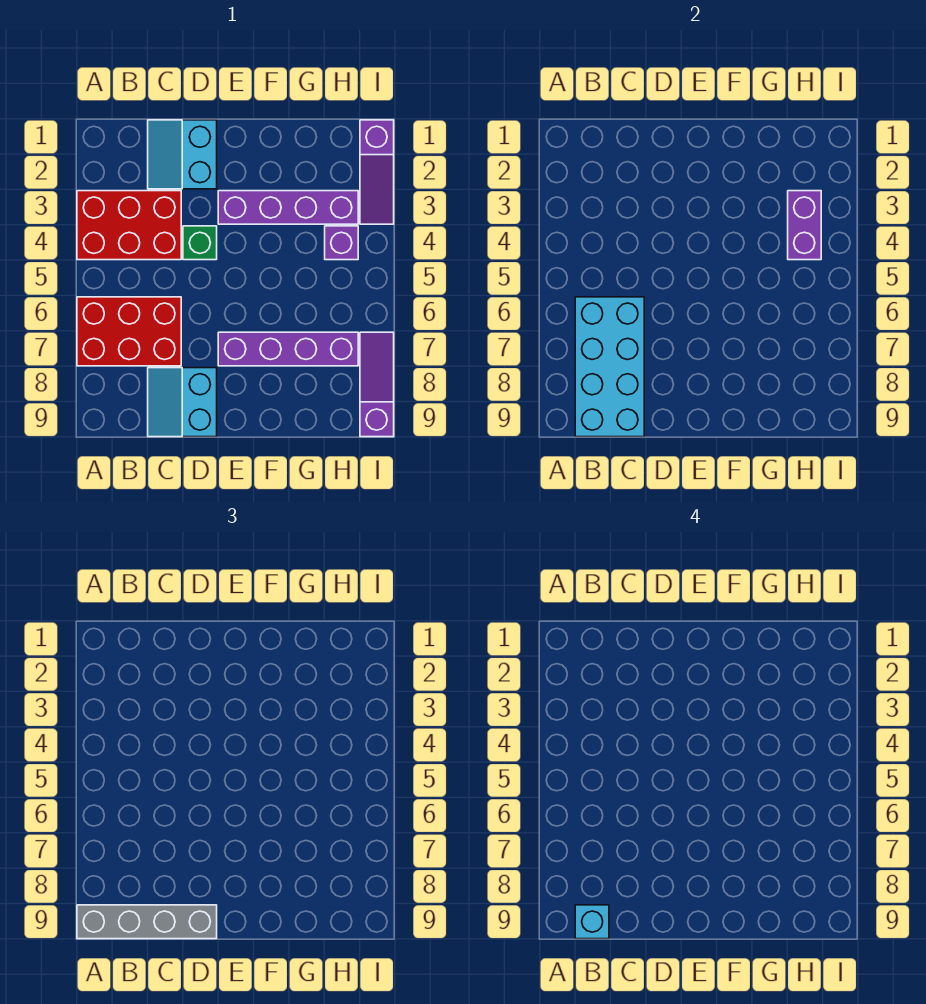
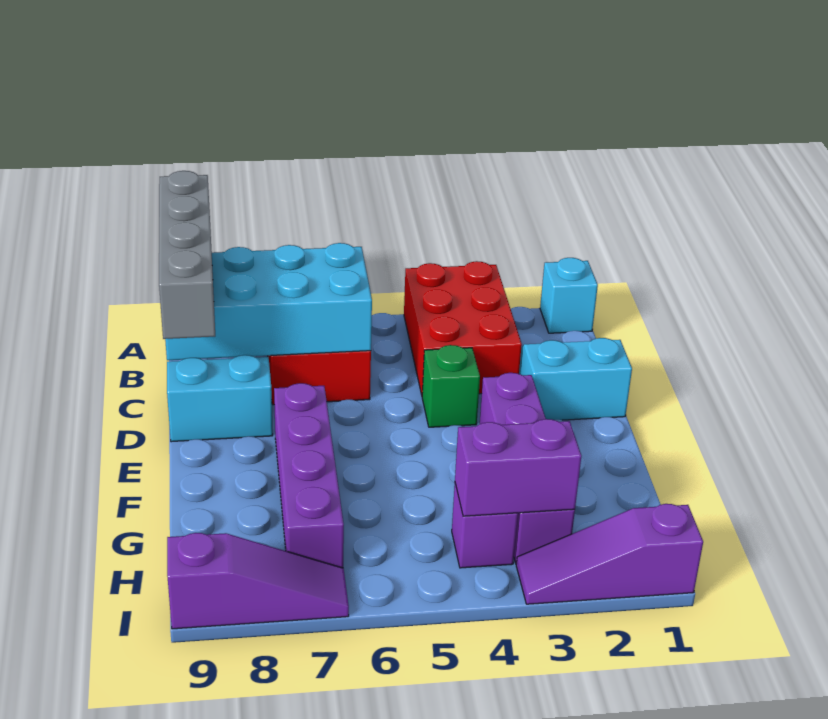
cyan 1x1 brick [575,905,609,939] -> cyan 1x1 brick moved to [540,258,598,333]

